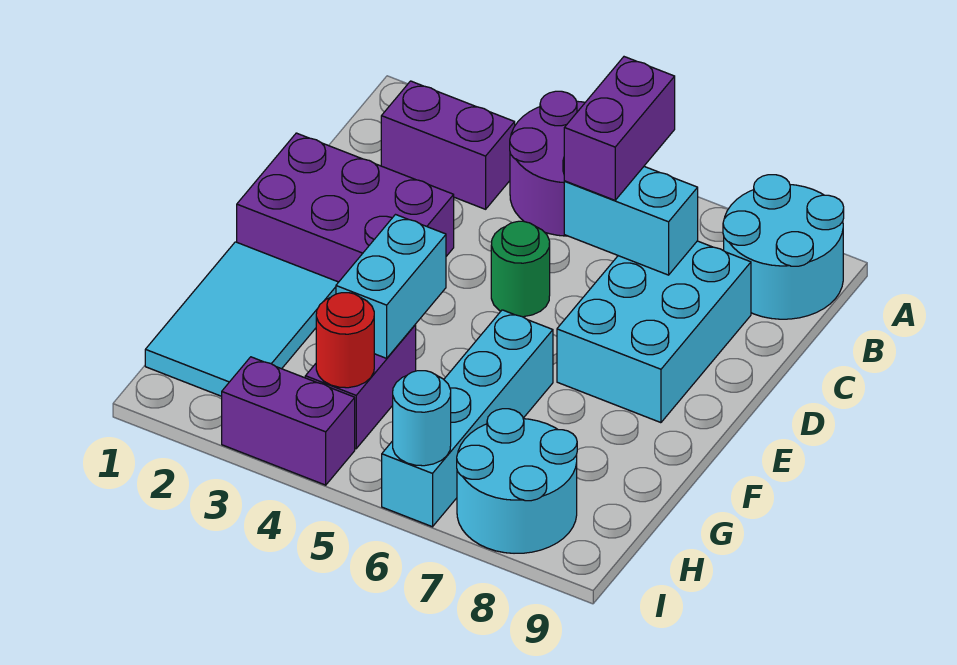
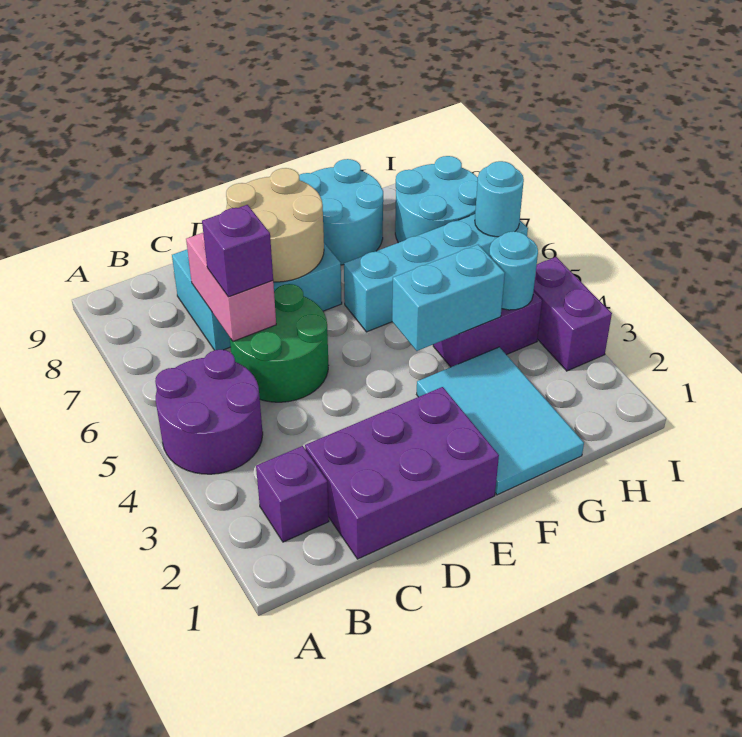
cyan 2x2 round brick [723,175,844,319] -> cyan 2x2 round brick moved to [299,159,383,265]
purple 1x2 brick [381,81,515,209] -> purple 1x1 brick [256,446,329,542]
purple 1x2 brick [564,57,675,200] -> purple 1x1 brick [202,205,273,297]
cyan 1x2 brick [564,167,698,275] -> pink 1x2 brick [186,233,276,341]
purple 2x3 brick [237,133,454,282] -> purple 2x3 brick turned to [305,387,499,559]
green 1x1 round brick [491,221,550,317] -> green 2x2 round brick [230,284,328,402]
none -> tan 2x2 round brick [226,168,324,282]
cyan 2x3 tile [145,242,338,396] -> cyan 2x3 tile turned to [417,347,584,495]
red 1x1 round brick [316,293,374,388] -> cyan 1x1 round brick [489,231,538,310]

